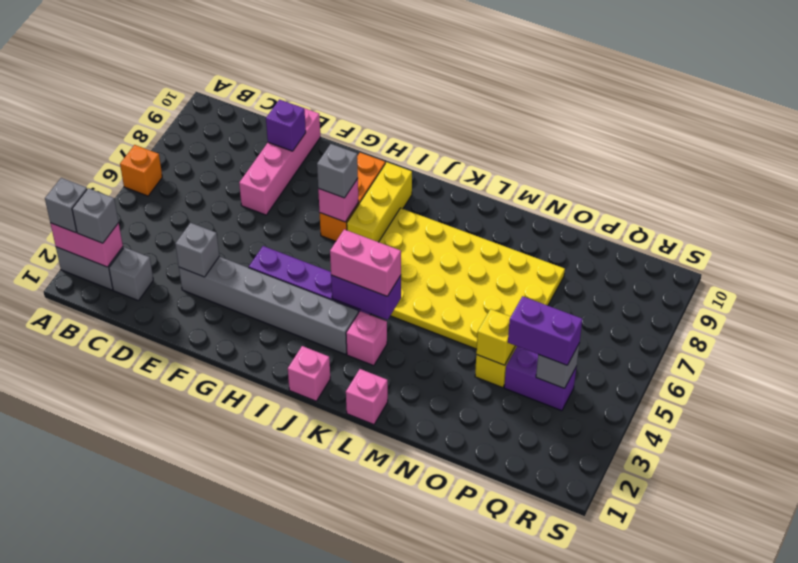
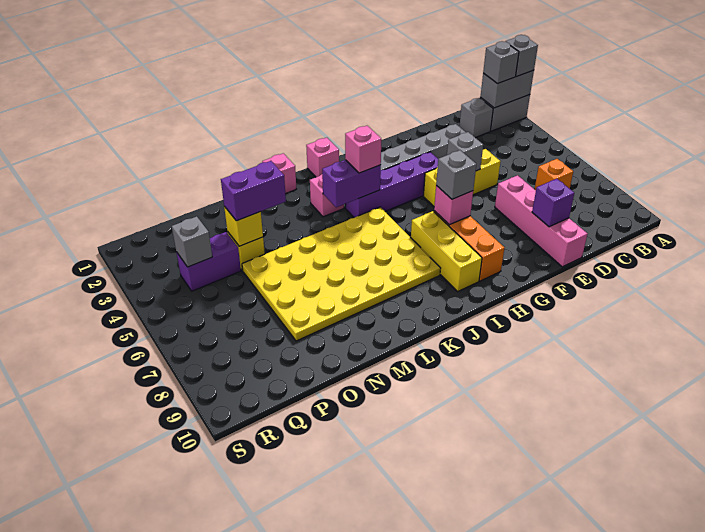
pink 1x2 brick [50,223,123,267] -> grey 1x2 brick [480,70,534,108]
orange 1x1 brick [120,145,162,196] -> orange 1x1 brick moved to [535,159,573,190]
grey 1x1 brick [175,223,219,277] -> grey 1x1 brick moved to [447,132,483,171]
none -> yellow 1x3 brick [423,149,501,206]
pink 1x2 brick [330,229,401,296] -> pink 1x1 brick [345,126,381,173]
purple 1x2 brick [508,296,582,365] -> purple 1x2 brick moved to [221,161,286,221]

